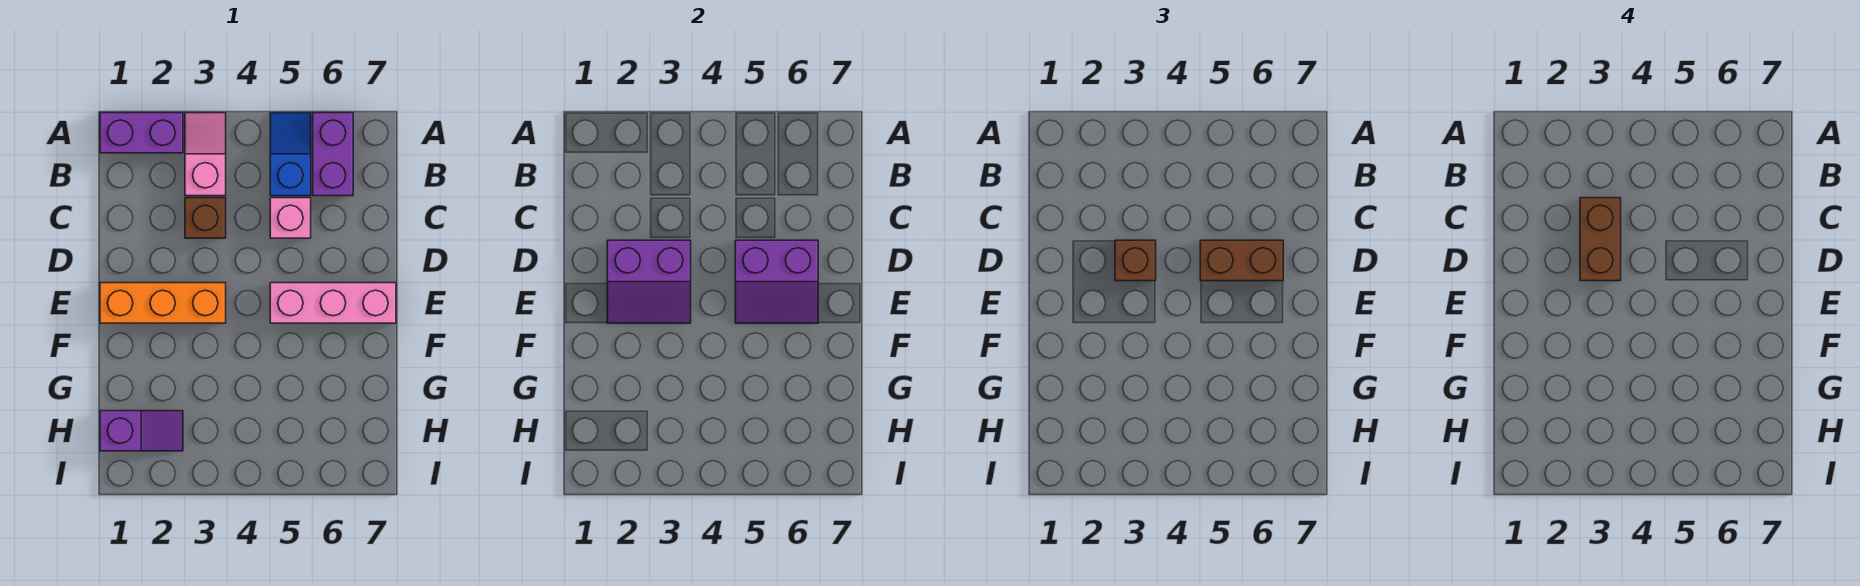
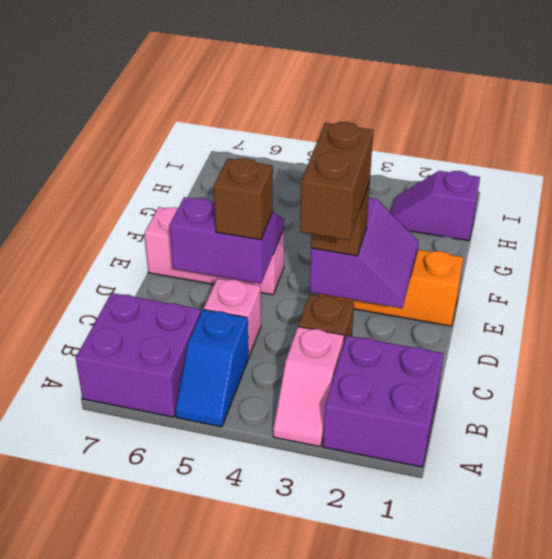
purple 1x2 brick [100,113,183,153] -> purple 2x2 brick [323,336,444,467]
purple 1x2 brick [313,113,353,196] -> purple 2x2 brick [76,293,201,417]
purple 2x2 slope [607,240,691,323] -> purple 2x2 slope turned to [310,198,419,308]
brown 1x2 brick [1200,240,1283,281] -> brown 1x1 brick [214,158,273,240]

